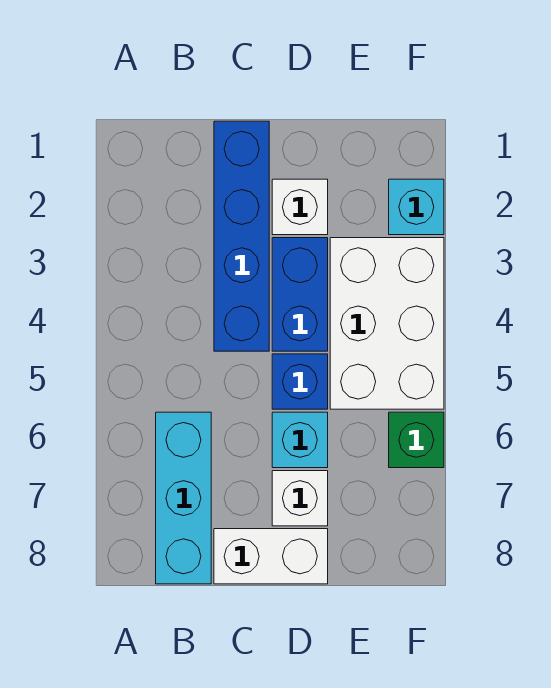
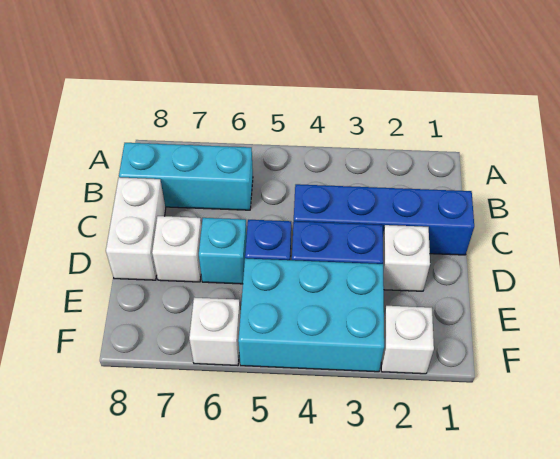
white 2x3 brick [330,238,444,409] -> cyan 2x3 brick [238,258,384,372]
cyan 1x1 brick [389,179,444,235] -> white 1x1 brick [381,306,434,374]
green 1x1 brick [389,412,444,468] -> white 1x1 brick [189,298,240,365]

